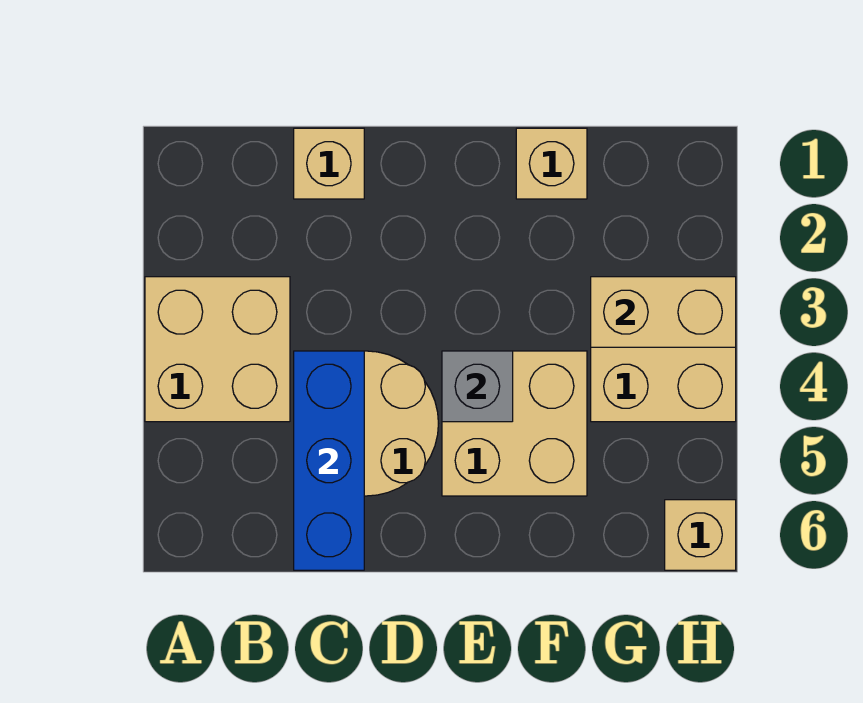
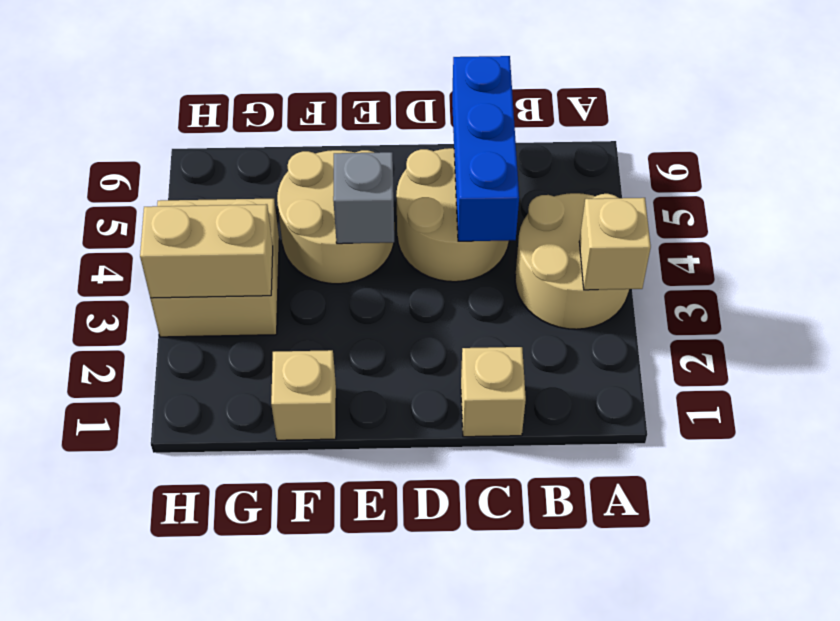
tan 2x2 brick [145,277,290,422] -> tan 2x2 round brick [515,193,629,329]
tan 2x2 brick [442,351,587,496] -> tan 2x2 round brick [277,150,394,284]
tan 1x1 brick [665,500,736,570] -> tan 1x1 brick moved to [579,198,651,290]

